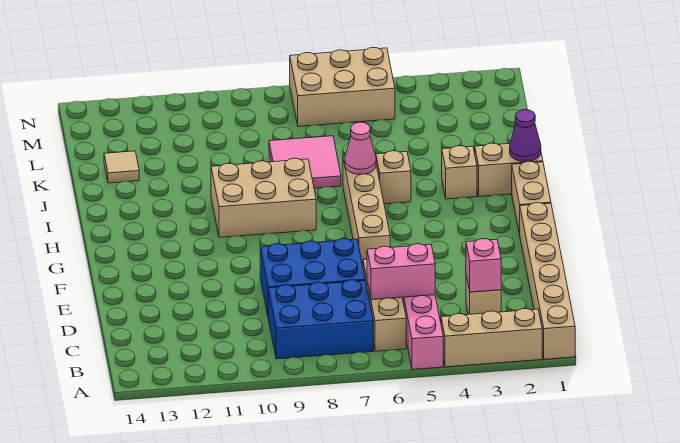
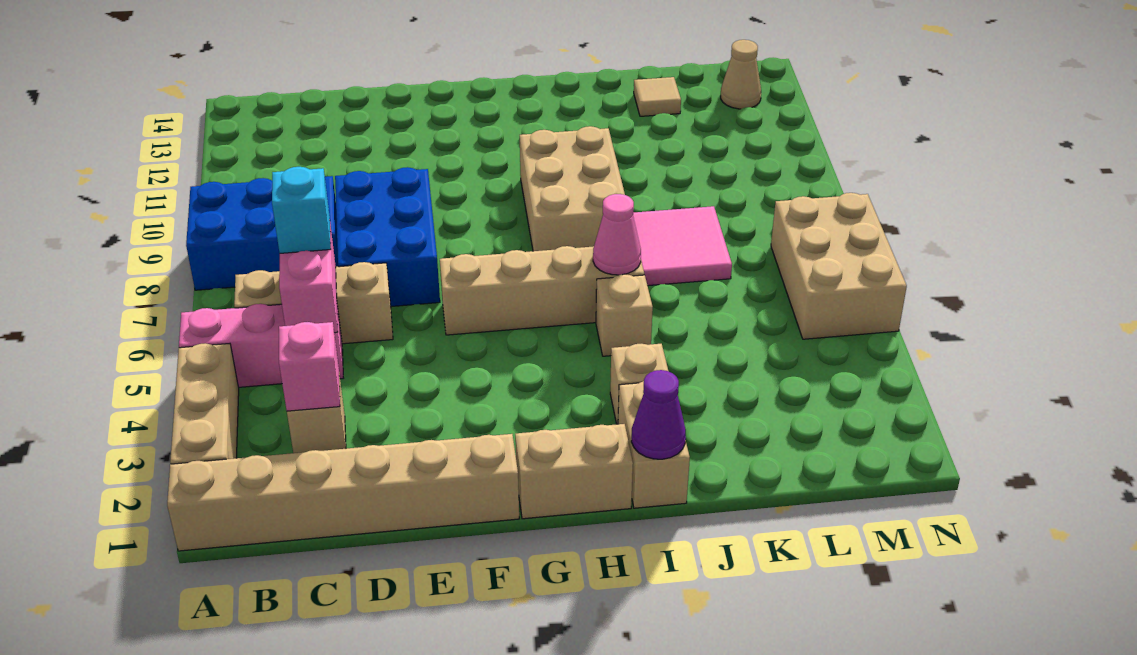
blue 2x3 brick [268,280,373,359] -> blue 2x3 brick turned to [186,176,338,290]
none -> cyan 1x1 brick [272,167,331,253]
none -> tan 1x1 cone [721,40,761,109]

